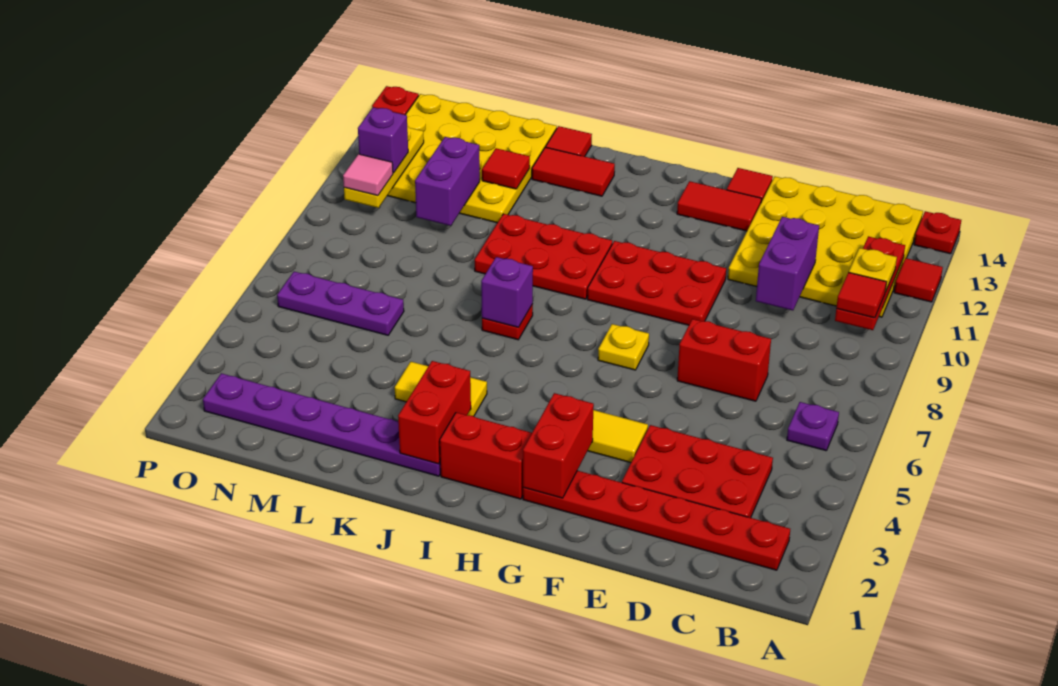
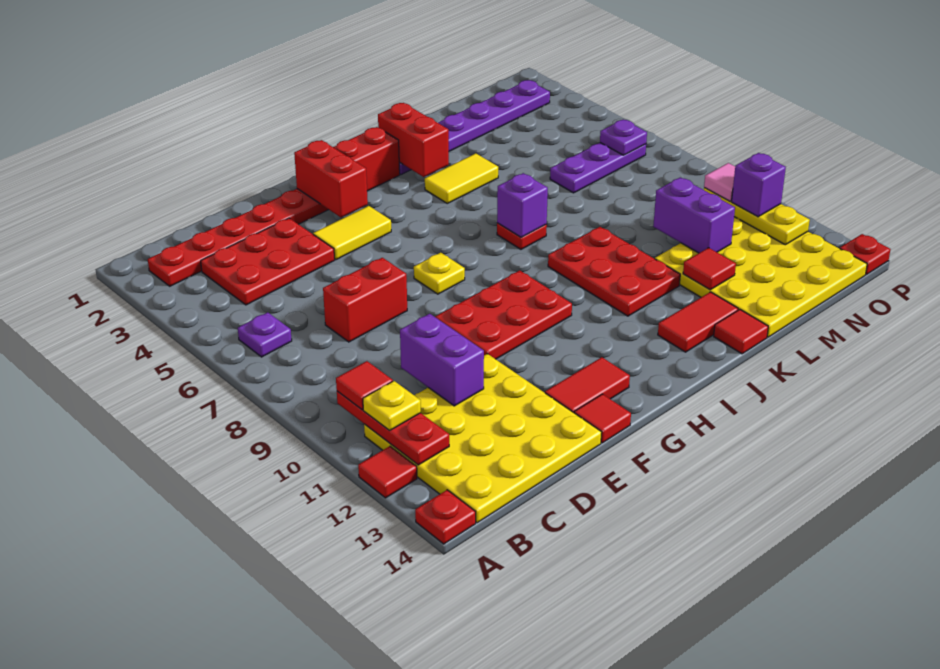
red 2x3 plate [475,214,612,299] -> red 2x3 plate turned to [548,227,680,316]
none -> purple 1x1 plate [600,119,647,155]

